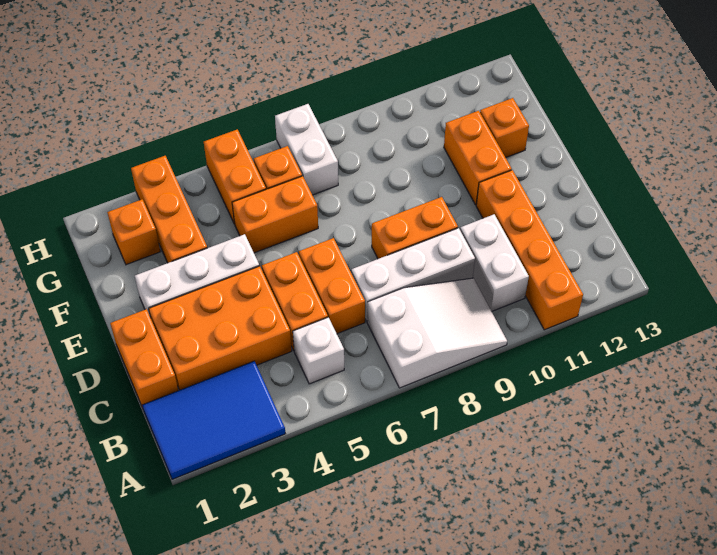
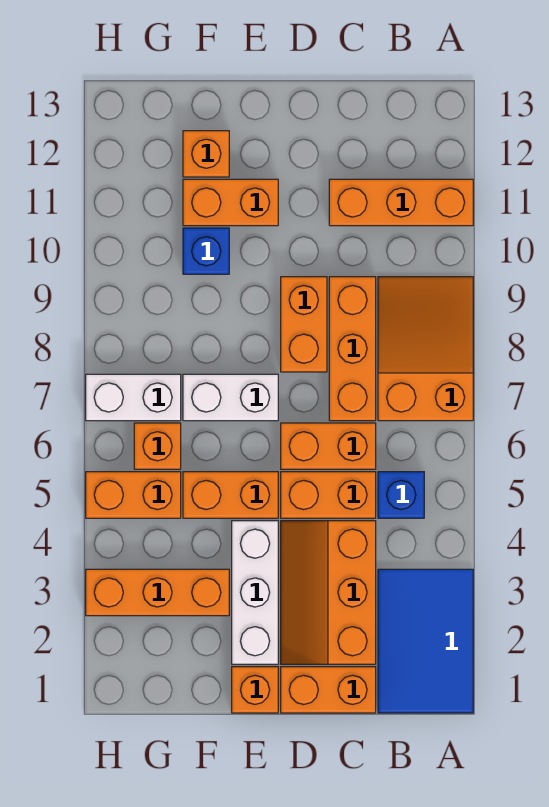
white 2x3 slope [367,278,507,388] -> orange 2x3 slope [378,277,473,421]
orange 1x4 brick [476,170,583,330] -> orange 1x3 brick [329,179,473,226]
white 1x1 brick [293,317,344,384] -> blue 1x1 brick [378,472,424,518]
white 1x2 brick [460,214,529,311] -> white 1x2 brick moved to [183,374,278,421]
orange 2x3 brick [149,266,292,390] -> orange 2x3 slope [281,521,376,664]
white 1x3 brick [351,228,475,321] -> orange 1x3 brick [329,277,376,421]
orange 1x2 brick [232,176,318,253] -> orange 1x2 brick turned to [183,472,278,518]
none -> blue 1x1 brick [183,228,229,274]
orange 1x1 brick [107,199,160,265] -> orange 1x1 brick moved to [232,667,278,713]

